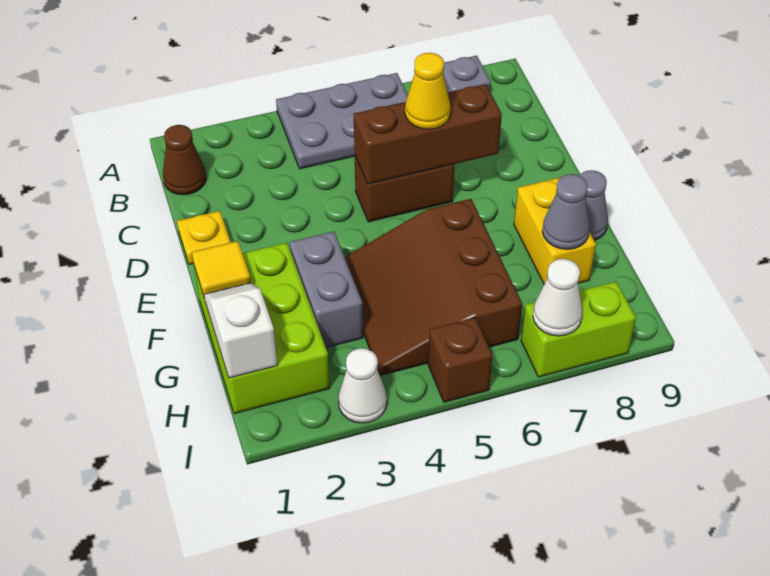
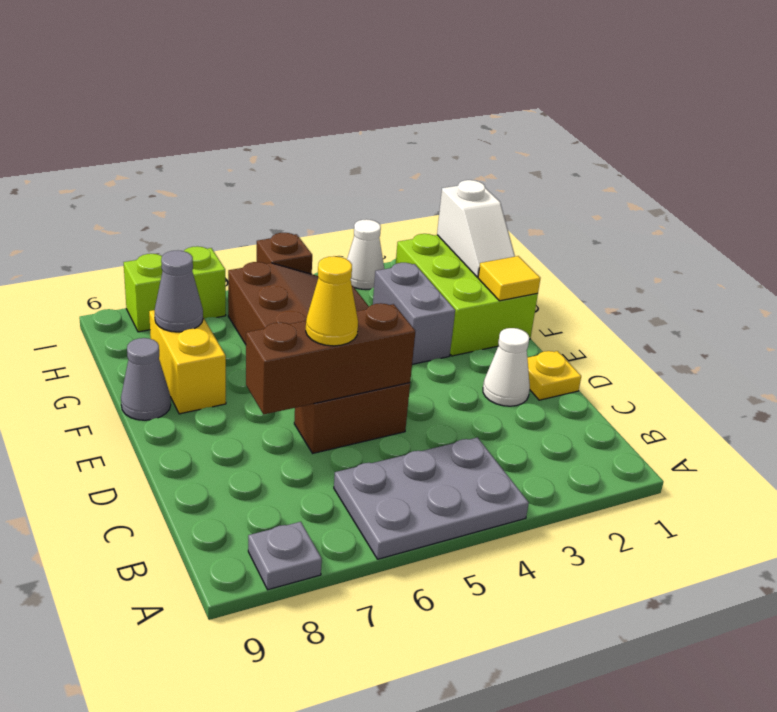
brown 1x1 cone [163,125,206,195] -> none
white 1x1 cone [533,259,582,336] -> white 1x1 cone moved to [483,328,530,406]

